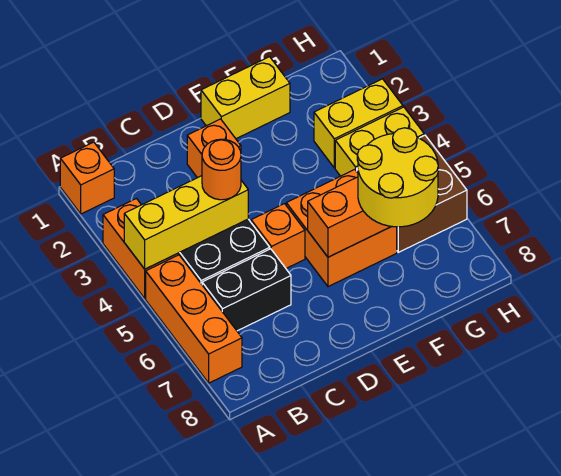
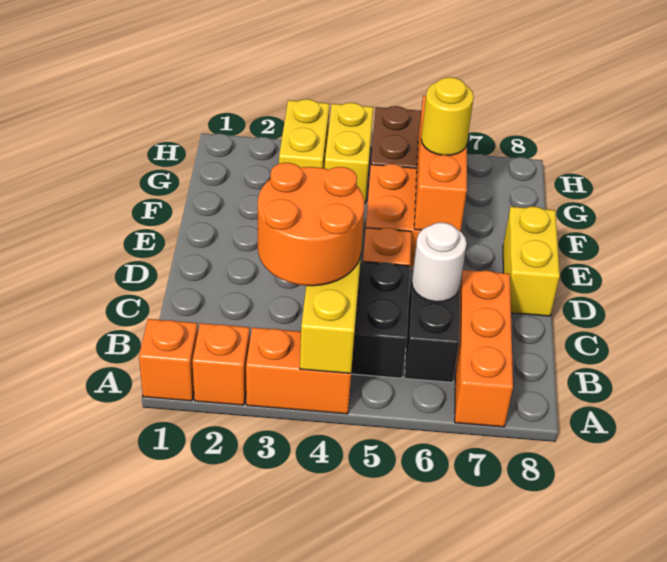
orange 1x3 brick [146,255,242,383] -> orange 1x3 brick turned to [455,270,513,427]
orange 1x1 round brick [202,139,241,200] -> orange 2x2 round brick [258,163,364,286]
none -> white 1x1 round brick [412,223,467,302]
orange 1x1 brick [187,119,241,178] -> orange 1x1 brick moved to [192,323,250,405]
yellow 1x2 brick [201,57,290,139] -> yellow 1x2 brick moved to [503,207,560,316]
yellow 2x2 round brick [357,128,438,227] -> yellow 1x1 round brick [421,77,474,155]

